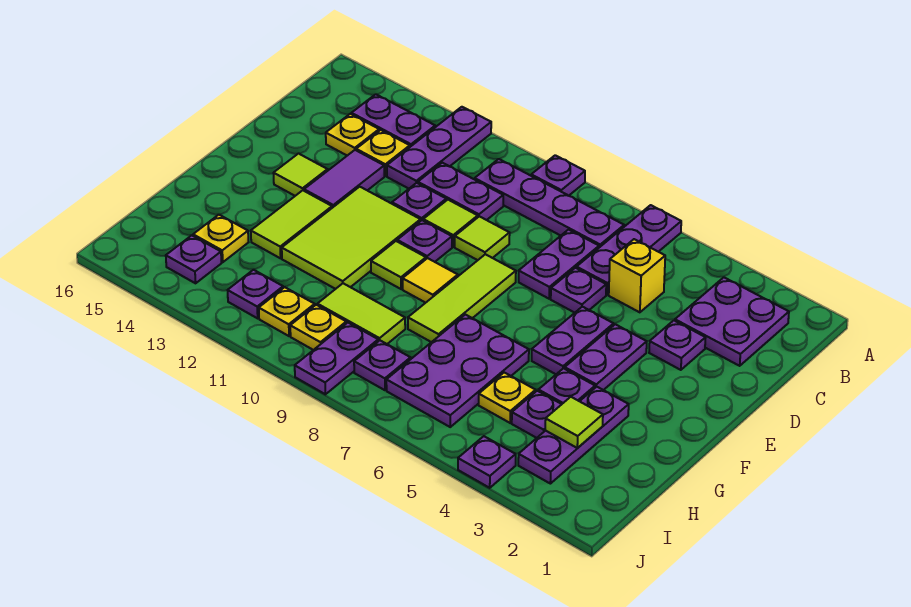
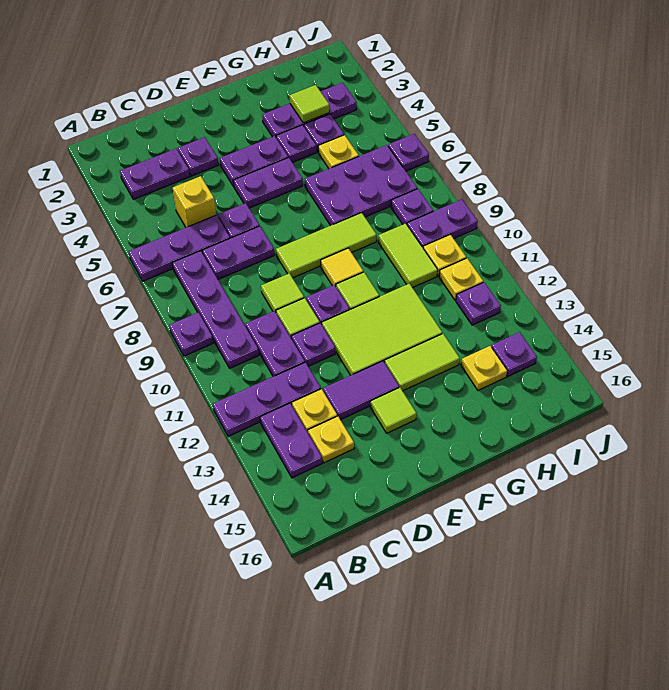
purple 2x2 plate [675,277,789,366] -> purple 1x2 plate [120,149,190,199]
purple 1x1 plate [458,436,516,488] -> purple 1x1 plate moved to [388,134,429,171]

